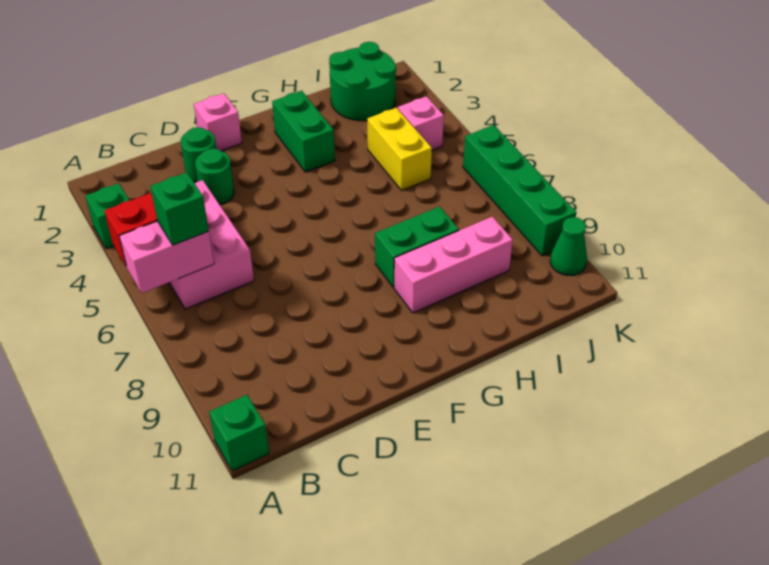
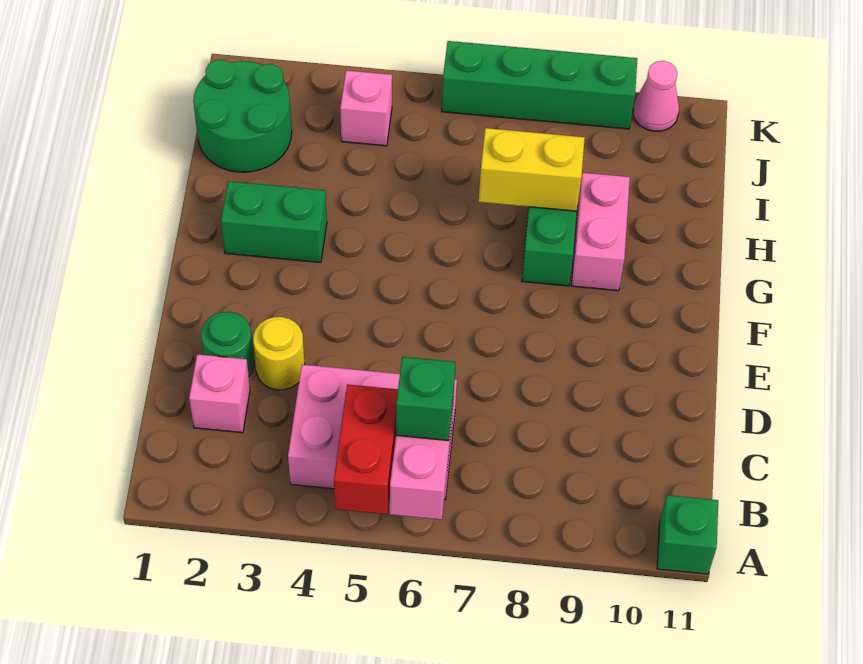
green 1x1 brick [85,183,129,249] -> none
green 1x1 round brick [195,149,234,205] -> yellow 1x1 round brick [253,317,305,390]
pink 1x1 brick [194,93,242,151] -> pink 1x1 brick moved to [189,354,250,433]
pink 1x3 brick [394,217,513,313] -> pink 1x2 brick [571,173,630,291]
yellow 1x2 brick [367,108,432,190] -> yellow 1x2 brick moved to [479,128,585,211]
green 1x1 cone [550,217,587,275] -> pink 1x1 cone [633,61,679,131]

